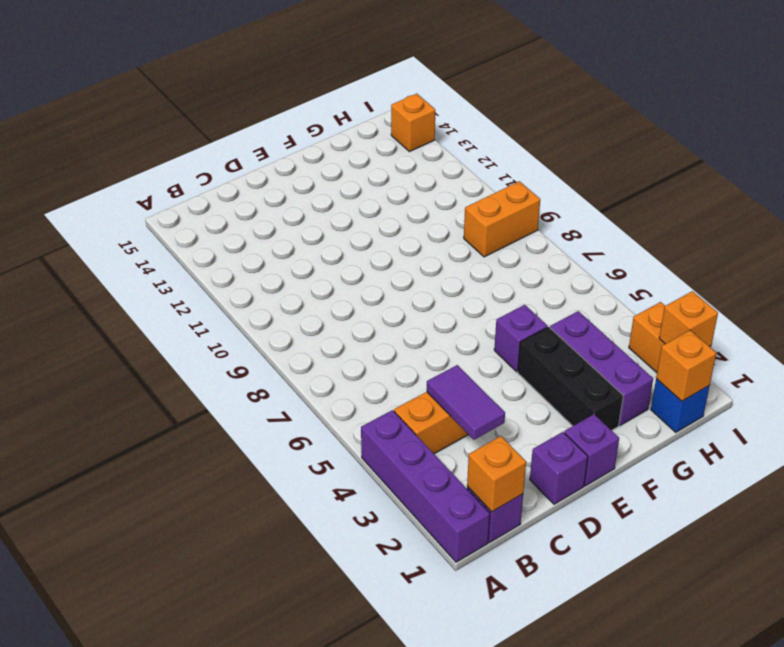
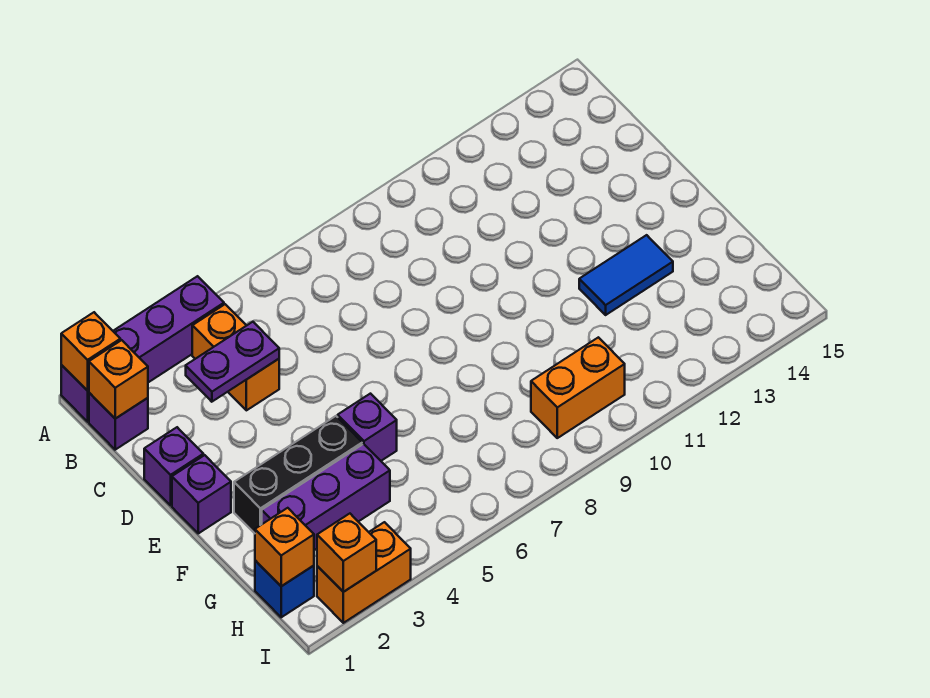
purple 1x2 tile [427,365,505,440] -> purple 1x2 plate [186,322,279,402]
none -> blue 1x2 tile [579,235,673,315]
orange 1x2 brick [464,181,540,257] -> orange 1x2 brick turned to [531,337,625,438]
orange 1x1 brick [391,94,435,152] -> orange 1x1 brick moved to [61,312,120,391]

